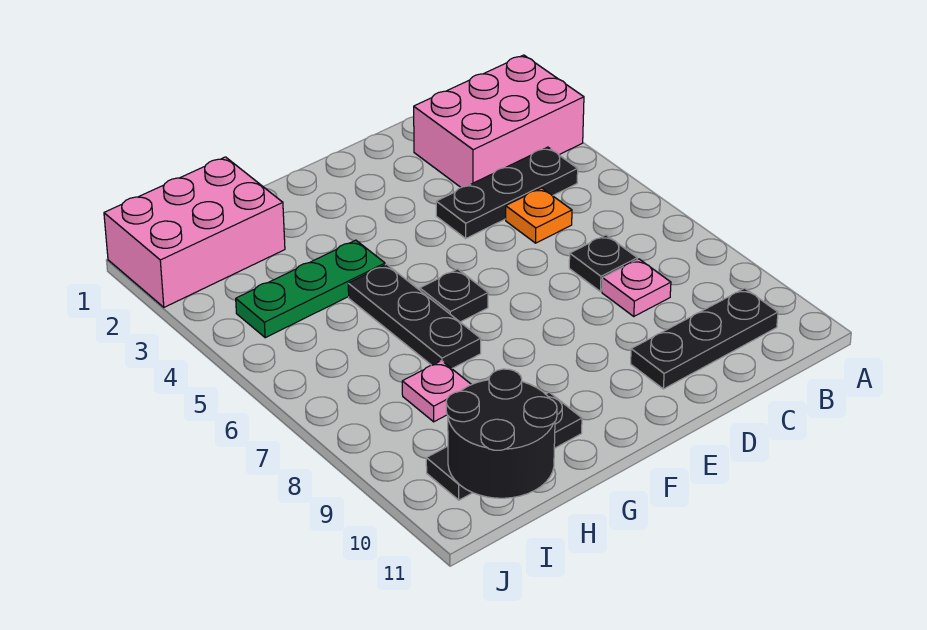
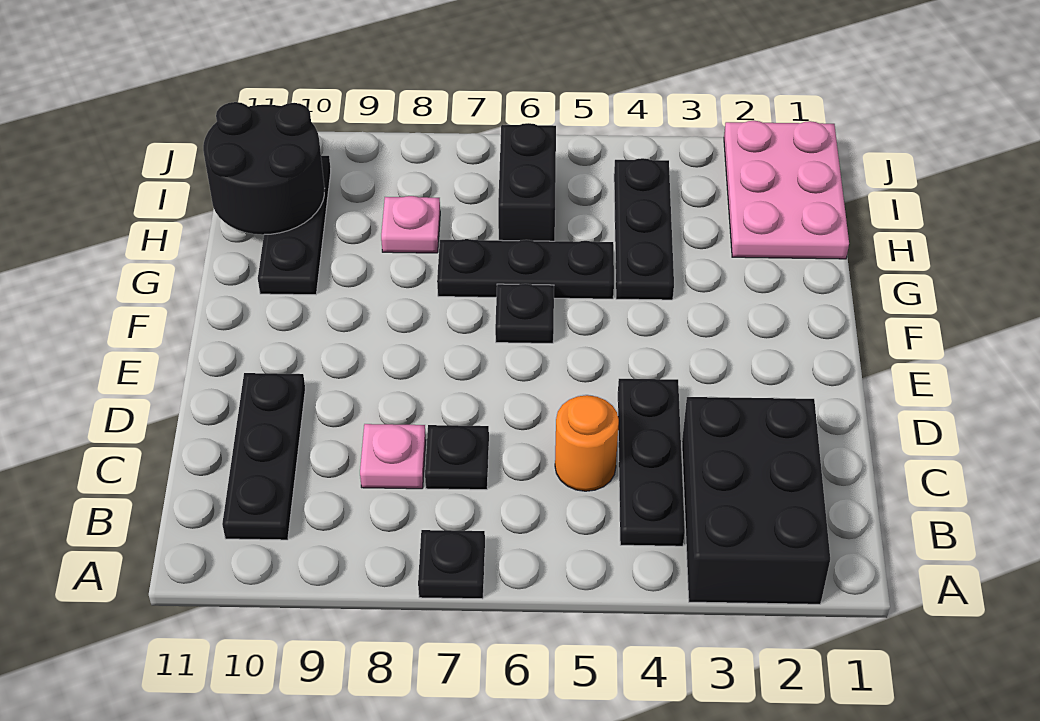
pink 2x3 brick [414,55,584,187] -> black 2x3 brick [682,397,830,604]
none -> black 1x1 plate [418,530,485,599]
orange 1x1 plate [506,188,572,243] -> orange 1x1 round brick [555,395,619,491]
green 1x3 plate [236,240,385,338] -> black 1x3 plate [614,158,674,300]
pink 2x3 brick [104,157,285,307] -> pink 2x3 plate [724,121,849,259]
none -> black 1x2 brick [498,123,556,241]

